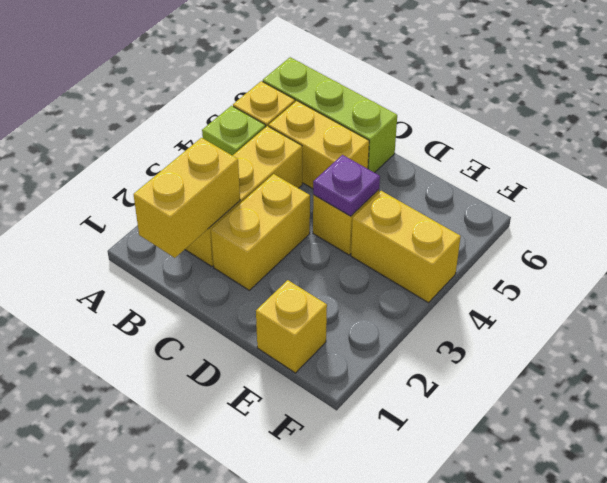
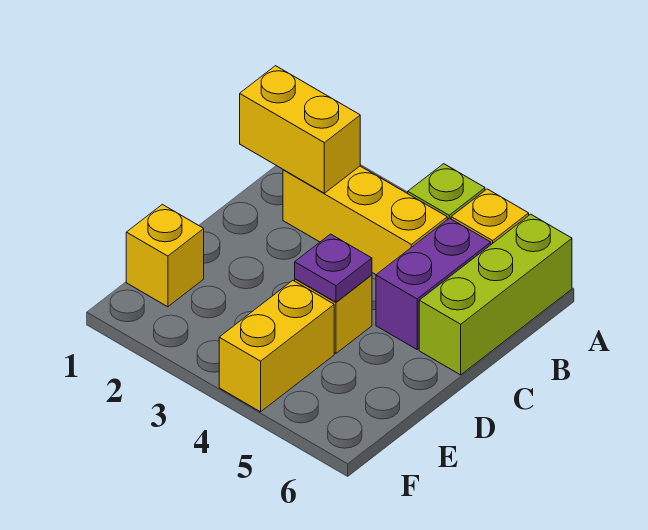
yellow 1x2 brick [269,101,369,189] -> purple 1x2 brick [376,218,491,349]
yellow 1x2 brick [211,174,310,290] -> none

